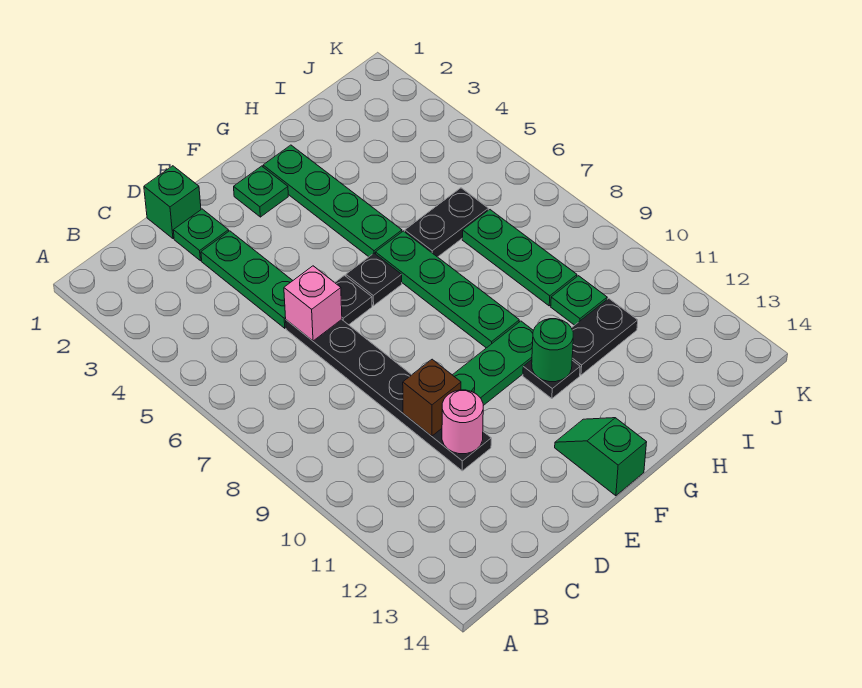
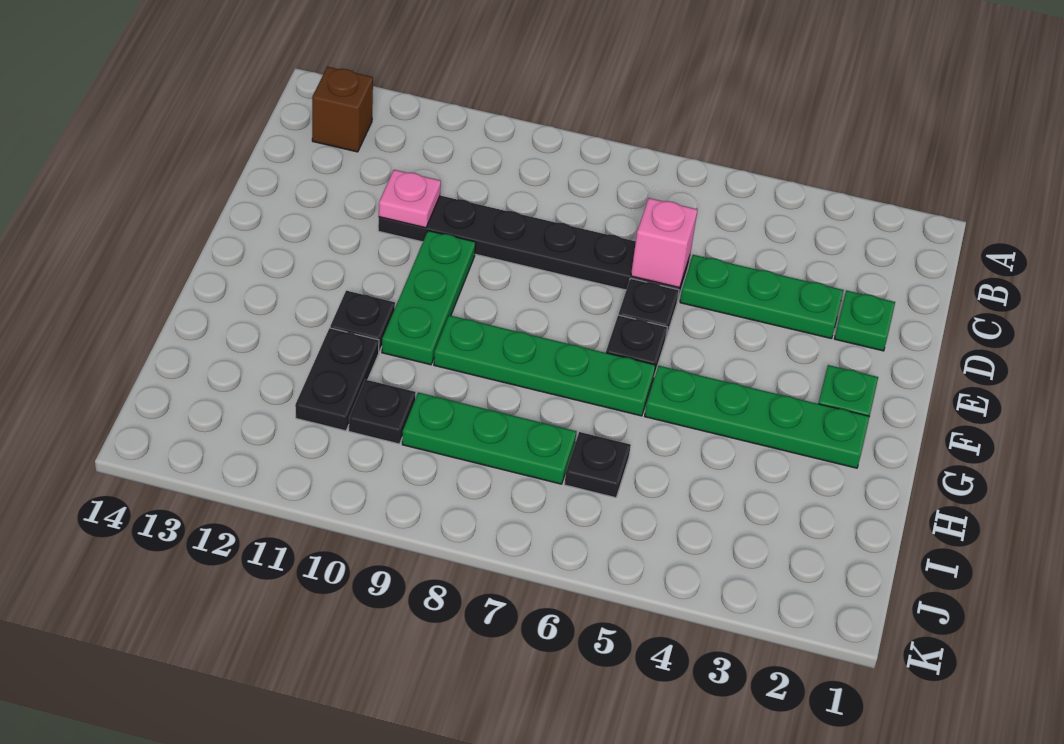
green 1x1 brick [144,166,201,239] -> none
brown 1x1 brick [403,359,461,436] -> brown 1x1 brick moved to [312,67,373,152]
pink 1x1 round brick [442,390,483,454] -> pink 1x1 plate [379,170,441,228]
green 1x2 slope [555,418,647,496] -> none
green 1x1 round brick [532,319,573,382] -> none
black 1x2 plate [405,188,488,257] -> black 1x1 plate [564,432,631,498]
green 1x1 plate [551,276,607,325] -> black 1x1 plate [349,380,416,444]

